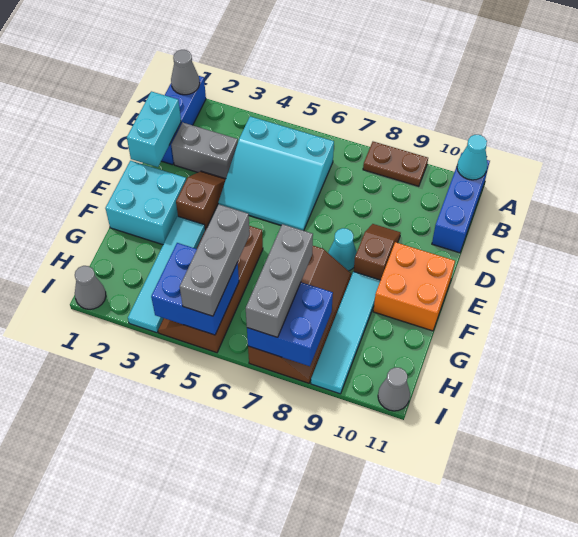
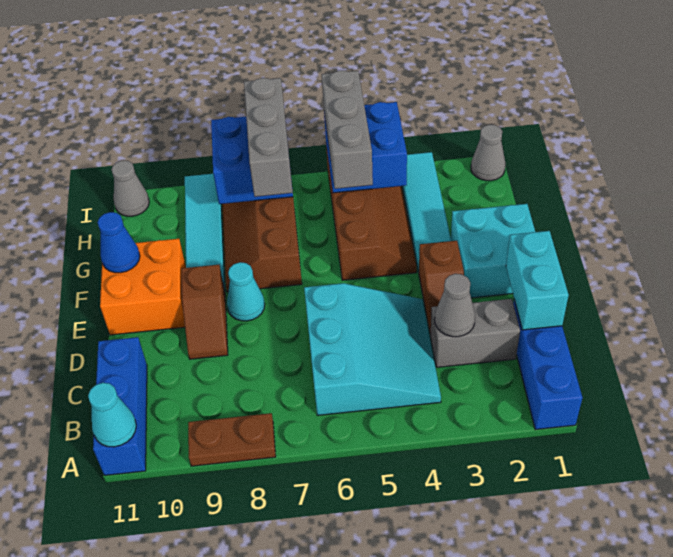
grey 1x1 cone [171,50,200,95] -> grey 1x1 cone moved to [435,274,475,337]
cyan 3x3 slope [218,116,334,231] -> cyan 3x3 slope turned to [304,283,441,415]
none -> blue 1x1 cone [98,212,140,273]

